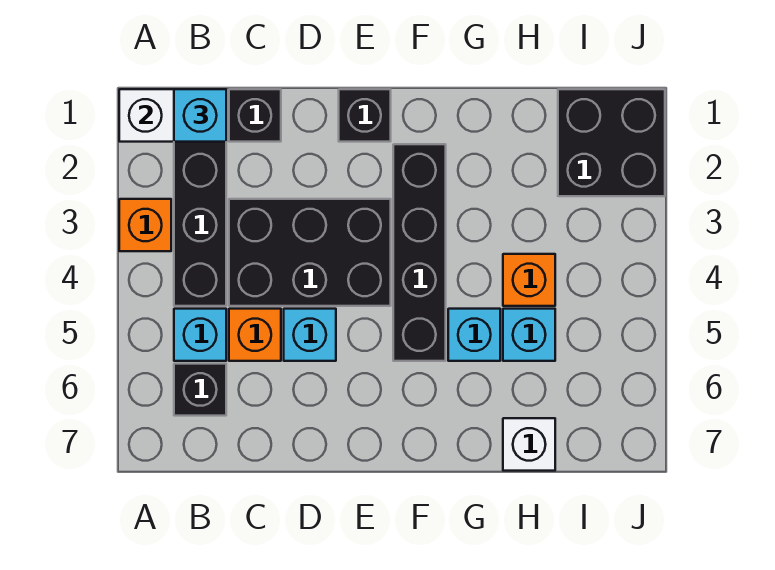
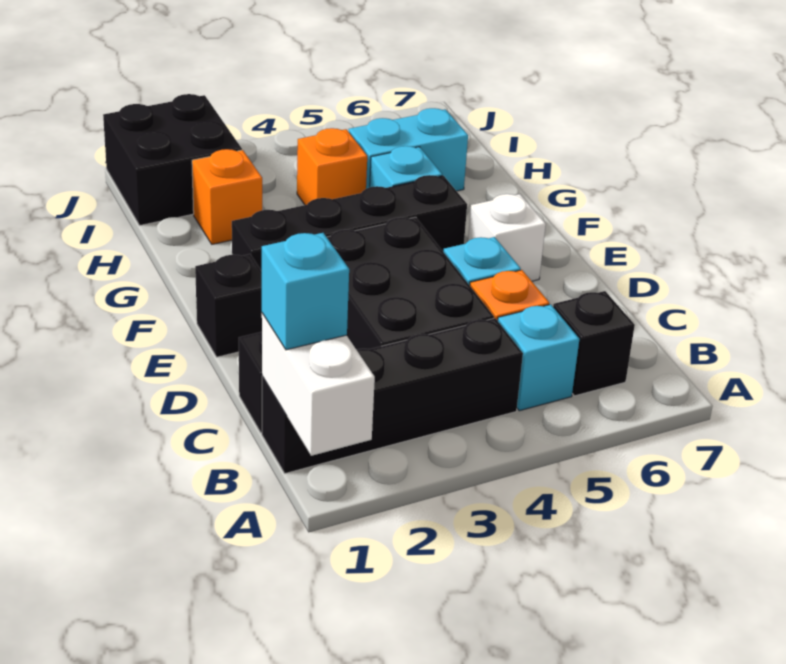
orange 1x1 brick [119,199,171,251] -> orange 1x1 brick moved to [192,149,262,244]
cyan 1x1 brick [503,309,555,361] -> cyan 1x2 brick [349,108,468,191]
white 1x1 brick [503,418,555,471] -> white 1x1 brick moved to [468,194,546,281]

